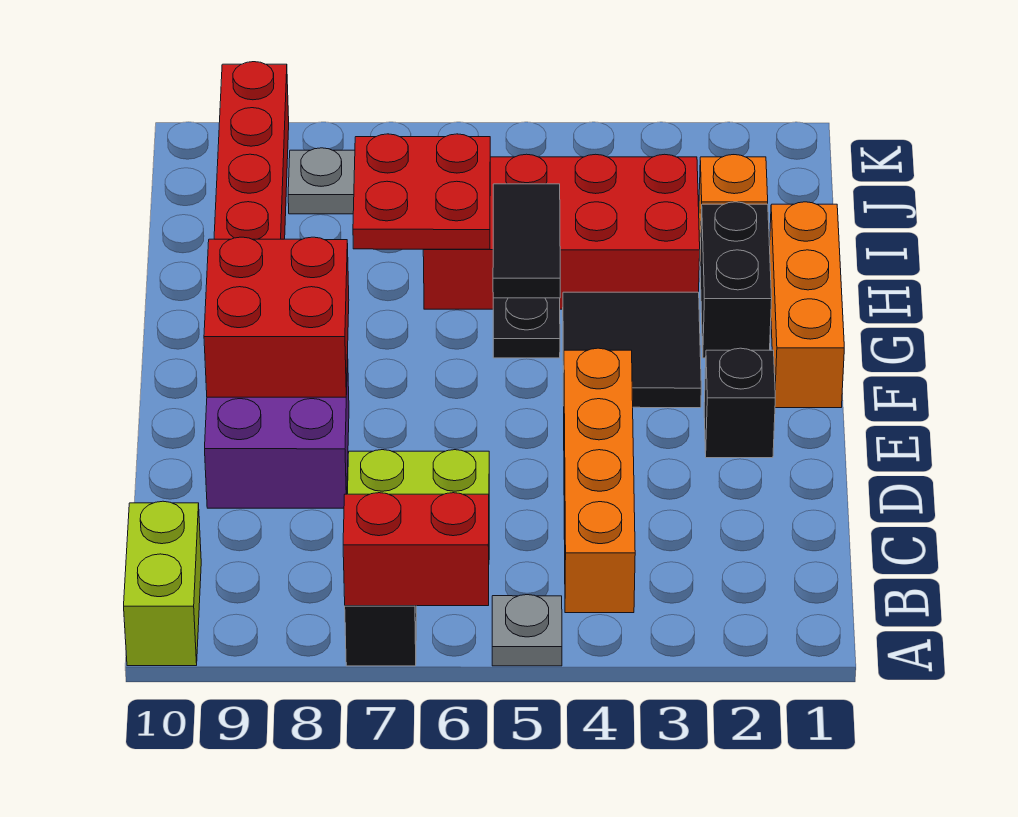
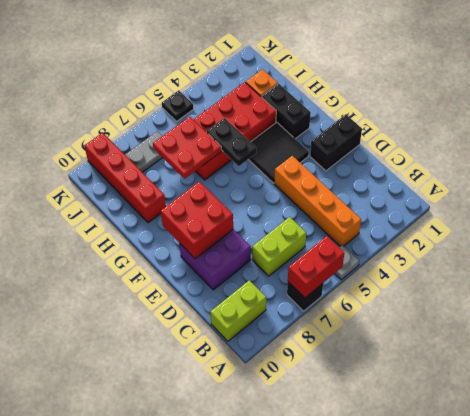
lime 1x2 brick [124,501,201,666] -> lime 1x2 brick turned to [210,280,266,341]
black 1x1 brick [704,348,775,458] -> black 1x2 brick [310,114,362,171]
orange 1x3 brick [770,202,844,408] -> none
black 1x1 plate [493,298,560,358] -> black 1x1 plate moved to [162,90,194,121]
black 1x2 tile [493,184,560,298] -> black 1x2 plate [207,118,256,166]

